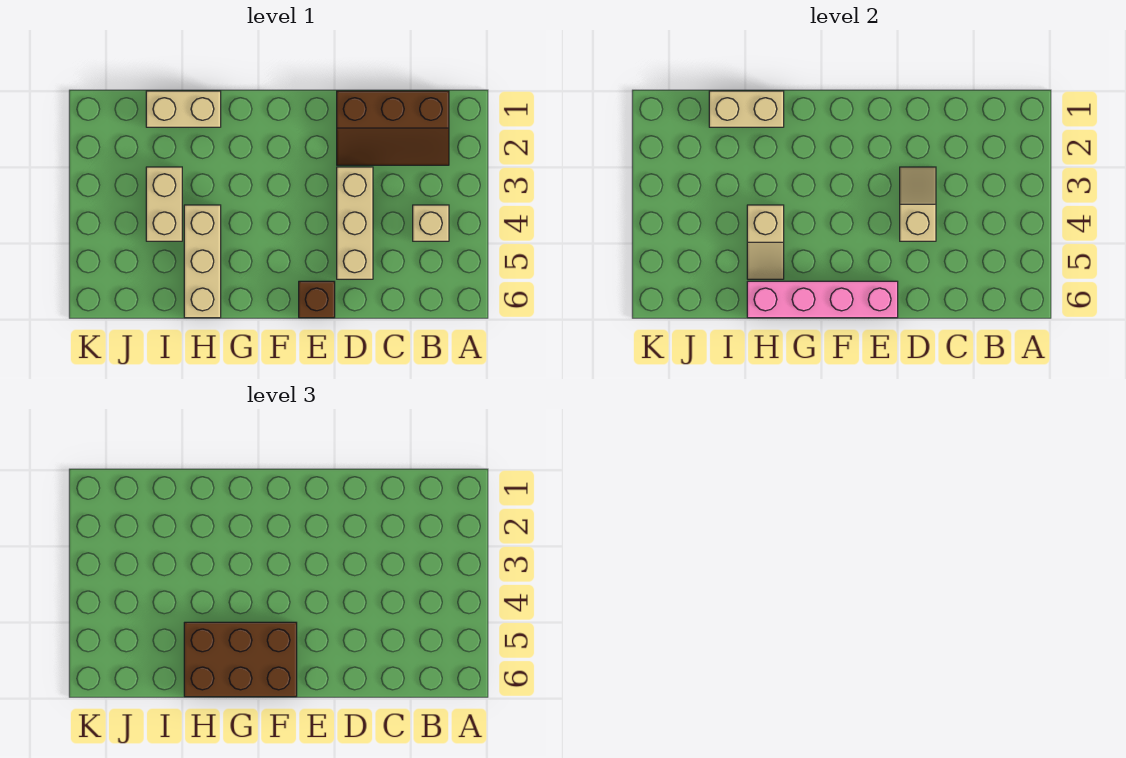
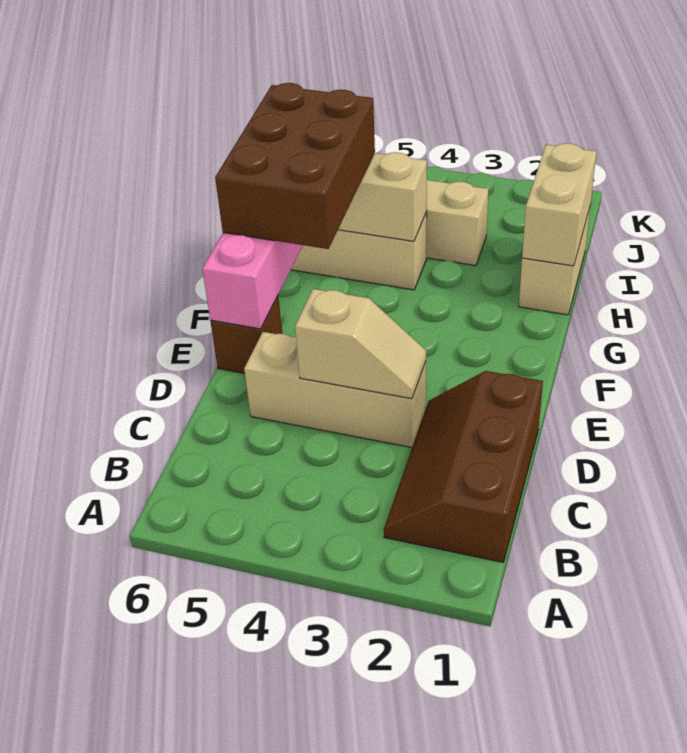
tan 1x1 brick [413,205,449,241] -> none

